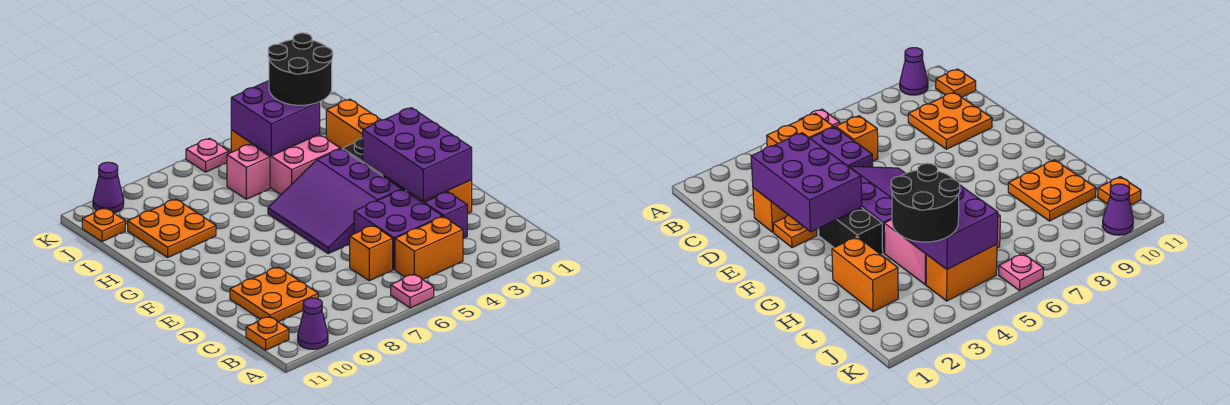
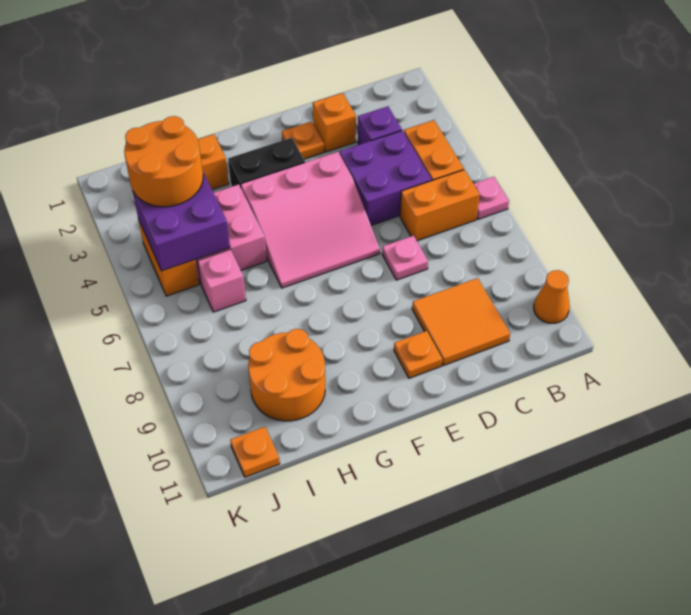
purple 1x1 cone [298,298,328,349] -> orange 1x1 cone [534,270,570,323]
orange 1x1 plate [246,317,289,350] -> orange 1x1 plate moved to [394,331,442,378]
orange 1x1 brick [350,225,393,281] -> orange 1x2 brick [400,170,480,241]
orange 2x2 plate [230,267,318,322] -> orange 2x2 tile [412,278,510,366]
purple 2x3 brick [363,108,472,201] -> none
purple 3x3 slope [268,149,402,253] -> pink 3x3 slope [241,152,380,288]
orange 2x2 plate [128,199,216,257] -> orange 2x2 round brick [248,329,325,421]
black 2x2 round brick [268,33,333,105] -> orange 2x2 round brick [124,116,203,207]
pink 1x1 plate [186,138,229,172] -> pink 1x1 plate moved to [382,236,428,280]
purple 1x1 cone [93,162,124,213] -> none

